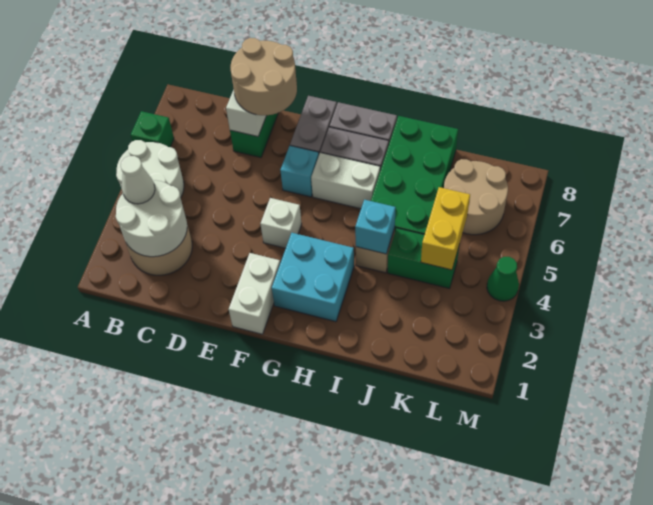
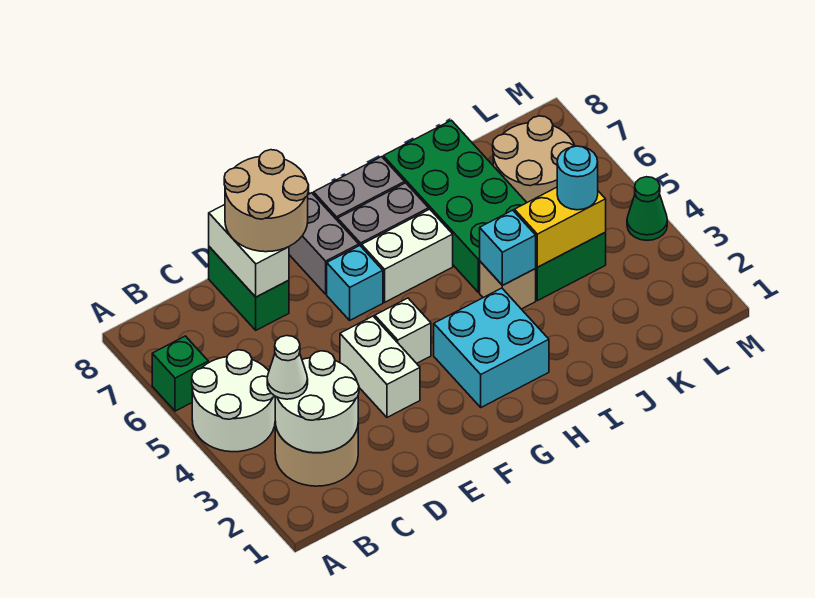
white 1x2 brick [229,253,280,334] -> white 1x2 brick moved to [340,316,420,417]
yellow 1x2 brick [421,187,470,270] -> yellow 1x2 brick turned to [514,187,606,267]
none -> cyan 1x1 round brick [557,146,598,210]

